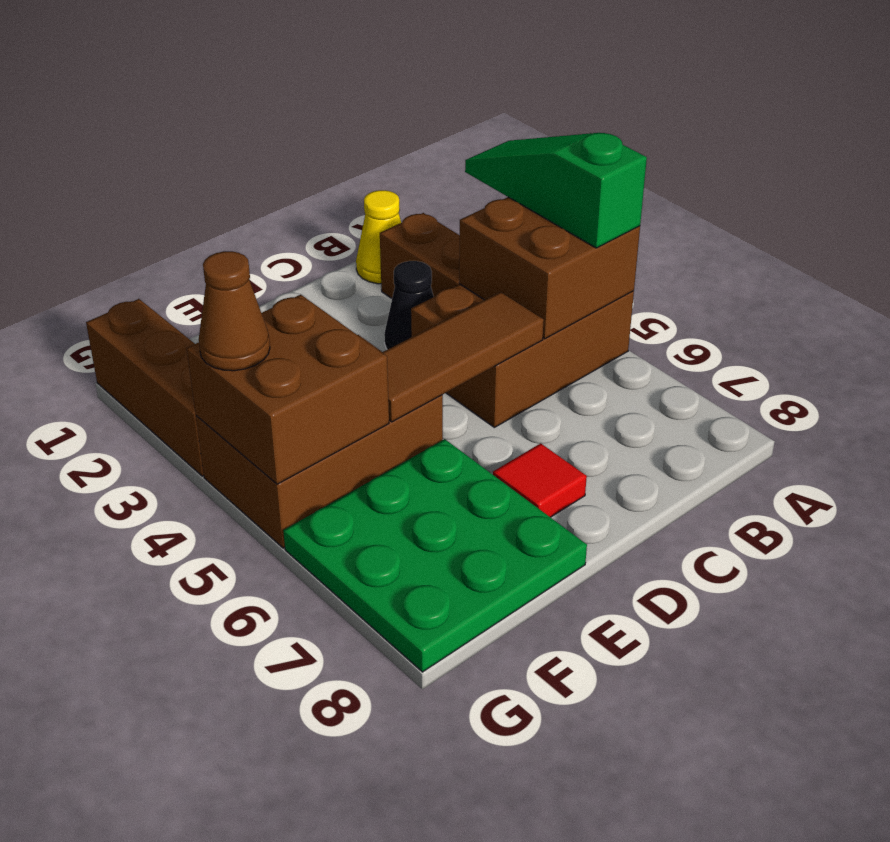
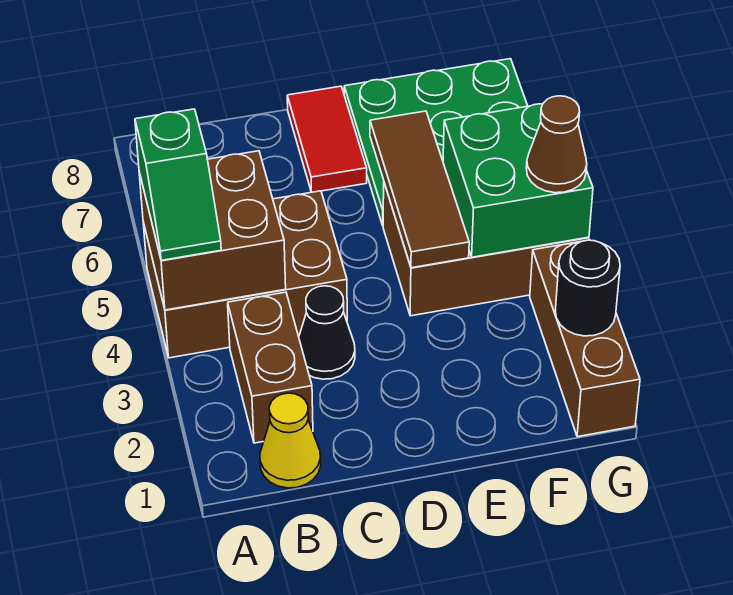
green 1x3 slope [465,133,647,248] -> green 1x2 slope [135,109,221,260]
brown 1x3 tile [382,292,544,422] -> brown 1x3 tile turned to [370,111,469,268]
red 1x1 tile [493,443,587,517] -> red 1x2 tile [287,86,367,192]
brown 2x2 brick [187,295,389,484] -> green 2x2 brick [443,104,593,257]
none -> black 1x1 round brick [555,240,620,336]

